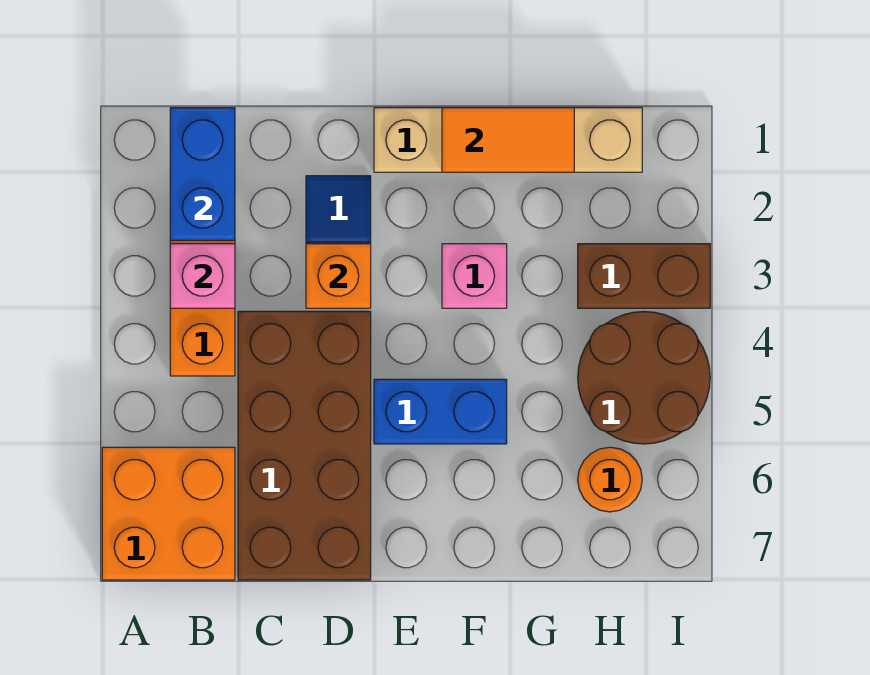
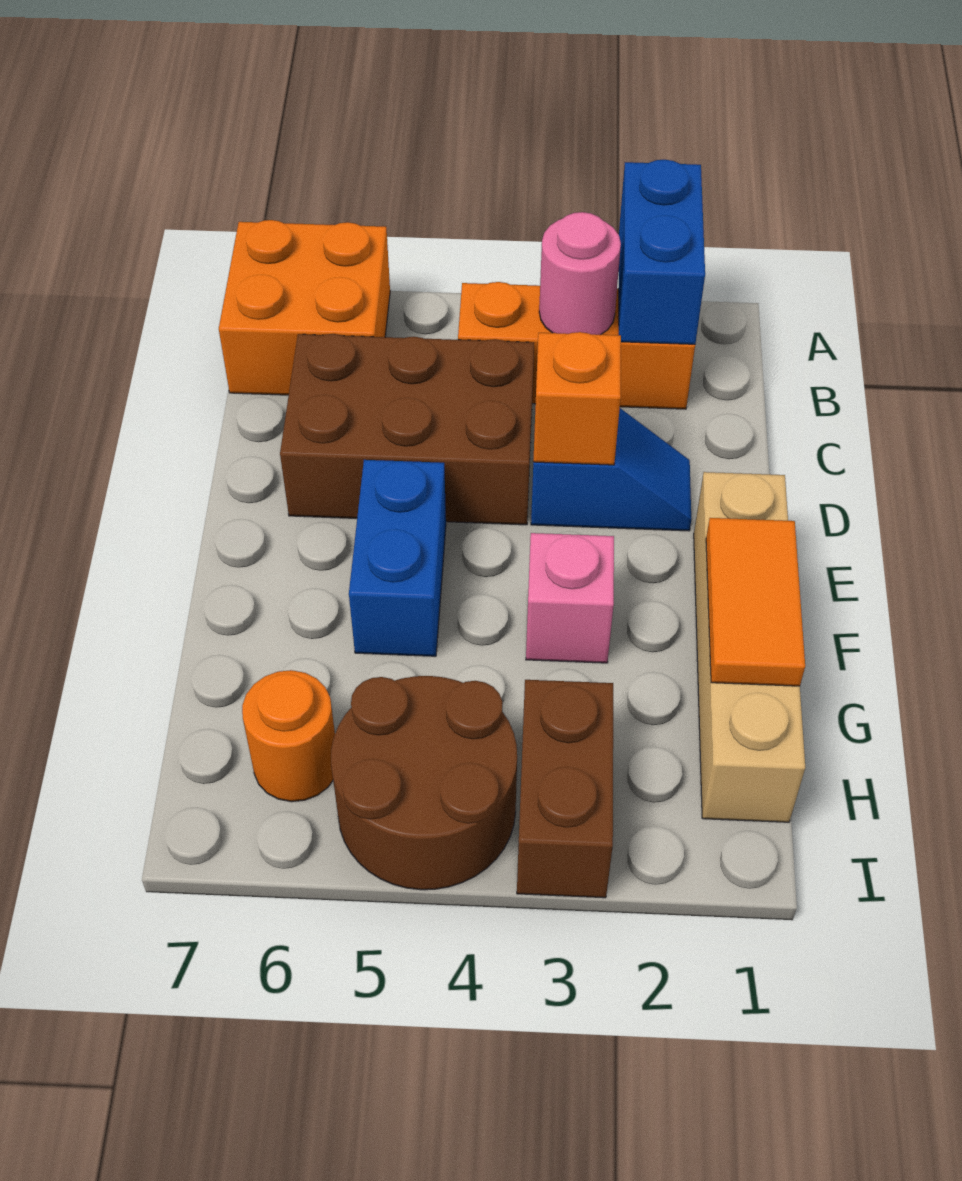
blue 1x2 brick [170,108,235,240] -> blue 1x2 brick turned to [619,160,705,344]
pink 1x1 brick [170,244,235,308] -> pink 1x1 round brick [539,212,621,335]
brown 2x4 brick [238,311,371,580] -> brown 2x3 brick [280,334,534,525]

